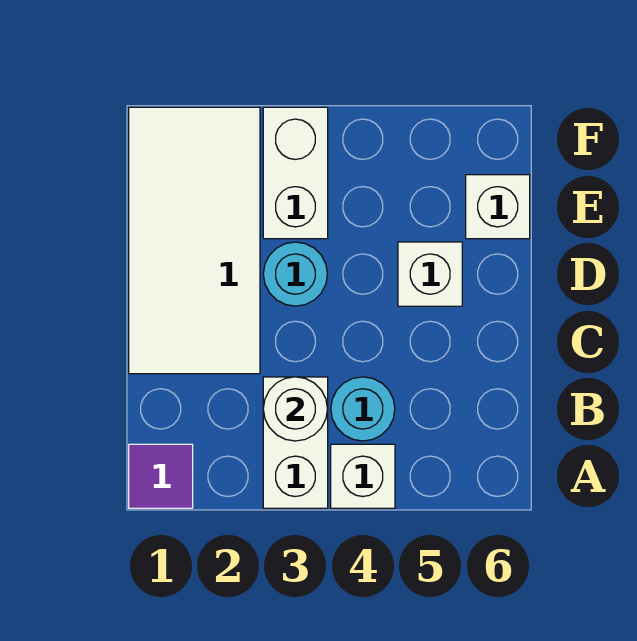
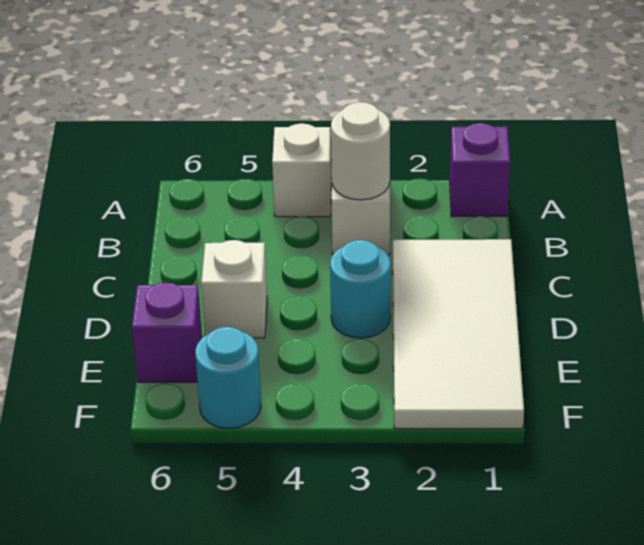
purple 1x1 tile [129,444,193,508] -> purple 1x1 brick [450,123,510,217]
cyan 1x1 round brick [331,377,395,441] -> cyan 1x1 round brick moved to [195,327,261,428]
white 1x2 brick [263,107,328,239] -> none
white 1x1 brick [466,175,530,239] -> purple 1x1 brick [132,282,202,382]

